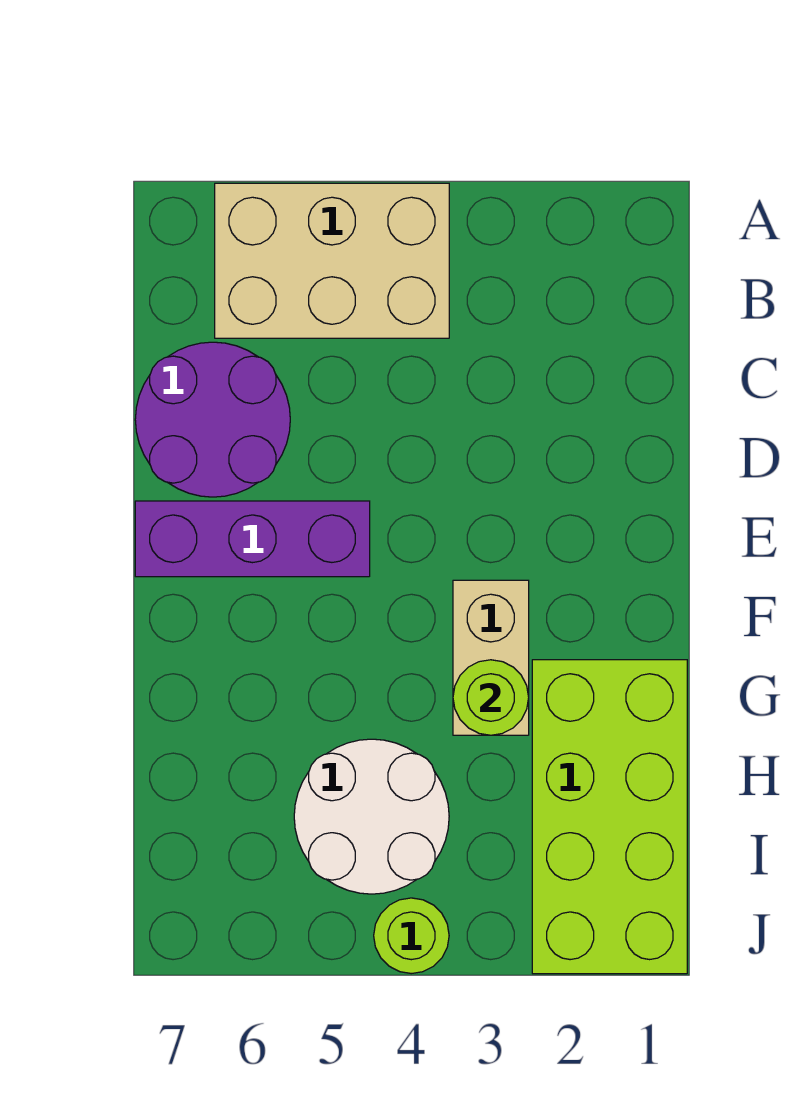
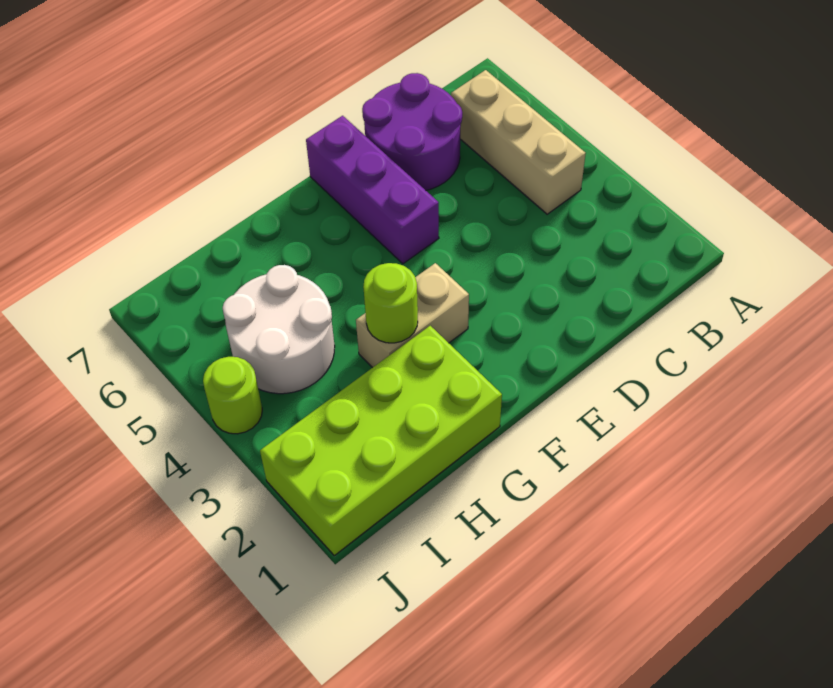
tan 2x3 brick [215,183,449,338] -> tan 1x3 brick [451,70,586,214]

